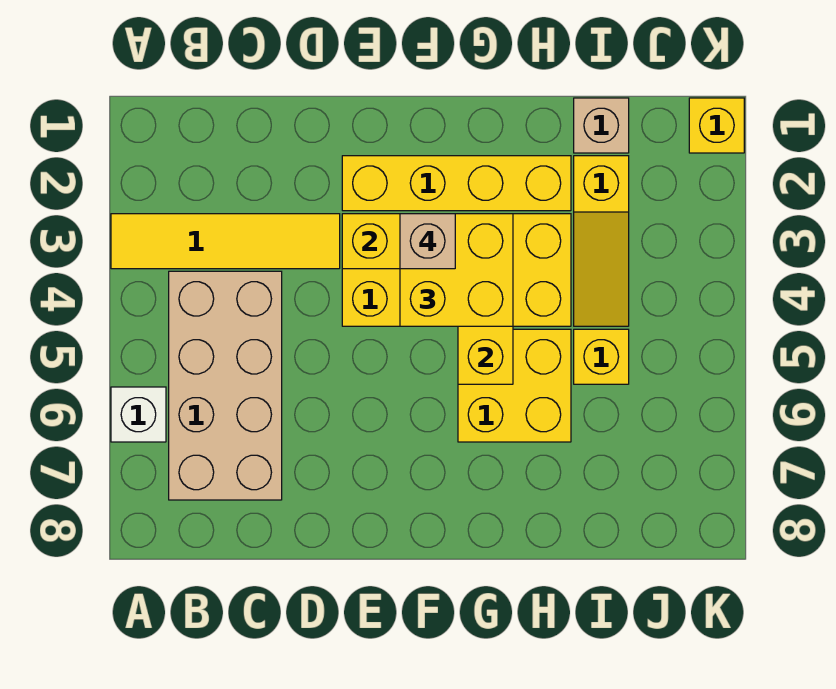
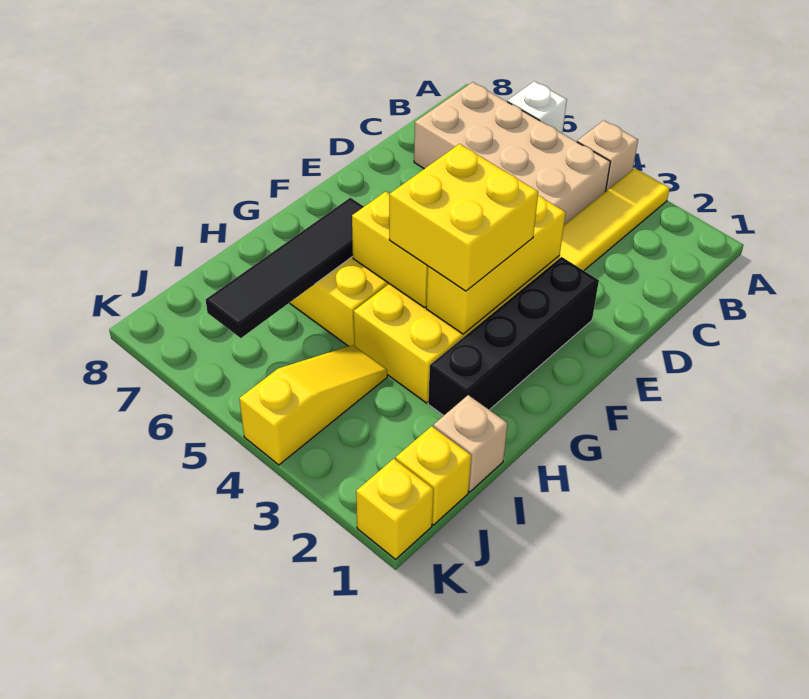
yellow 1x4 brick [342,156,571,211] -> black 1x4 brick [428,257,599,416]
tan 1x1 brick [400,214,455,269] -> tan 1x1 brick moved to [577,120,638,191]
none -> black 1x4 tile [206,198,364,338]
yellow 1x3 slope [574,156,629,326] -> yellow 1x3 slope turned to [239,345,387,465]
yellow 1x1 brick [574,329,629,384] -> yellow 1x1 brick moved to [396,426,471,525]

